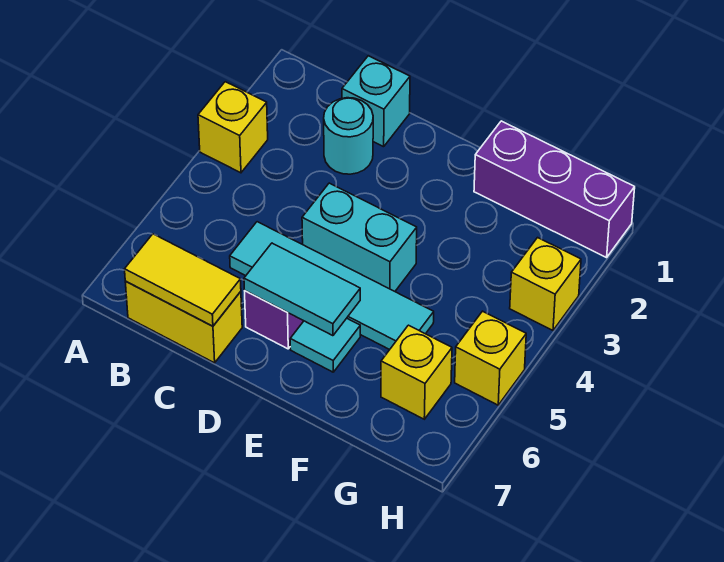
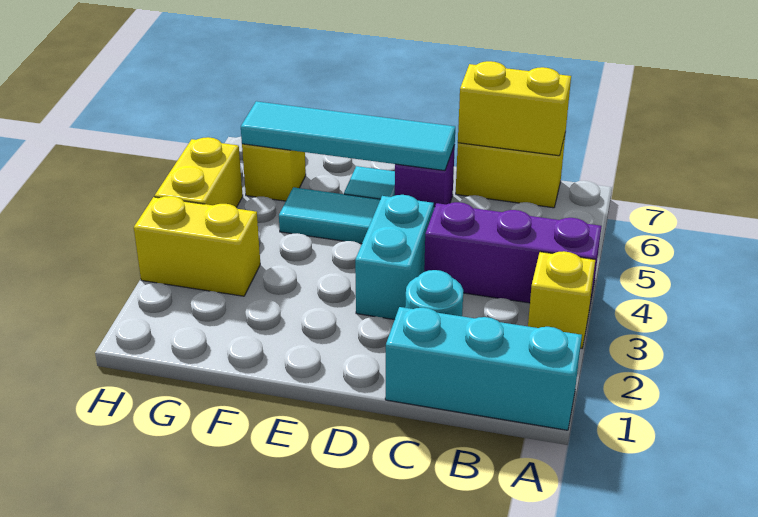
yellow 1x2 tile [125,234,241,326] -> yellow 1x2 brick [458,61,571,156]
cyan 1x1 brick [342,56,410,147] -> cyan 1x3 brick [385,307,582,430]
cyan 1x2 brick [302,183,417,291] -> cyan 1x2 brick turned to [355,195,434,320]
cyan 1x2 tile [244,243,360,336] -> cyan 1x4 tile [241,101,455,171]
purple 1x3 brick [474,121,635,258] -> purple 1x3 brick moved to [424,202,601,309]
yellow 1x1 brick [510,238,581,330] -> yellow 1x2 brick [134,196,260,296]
yellow 1x1 brick [455,311,526,405] -> yellow 1x2 brick [155,137,243,208]

